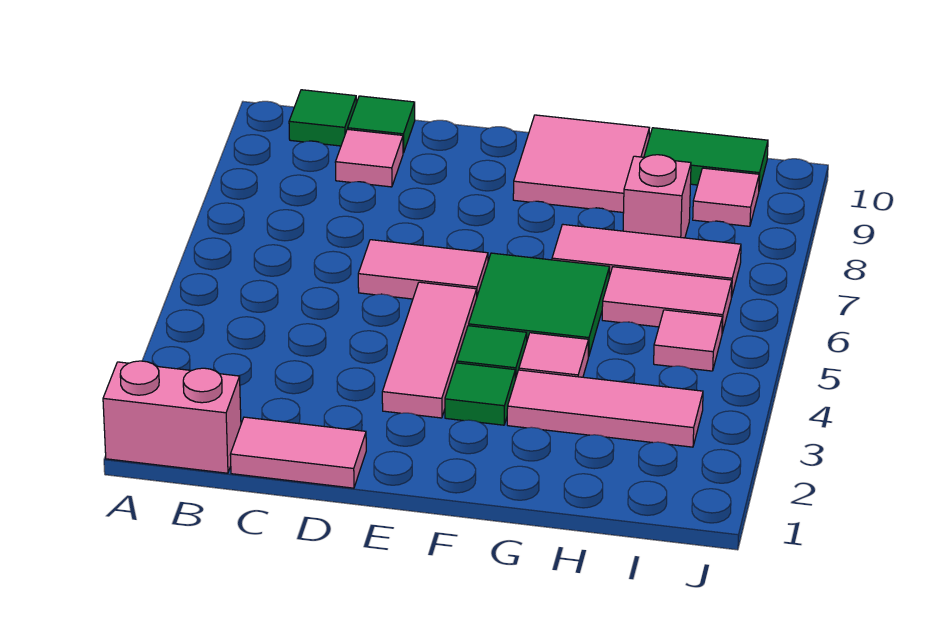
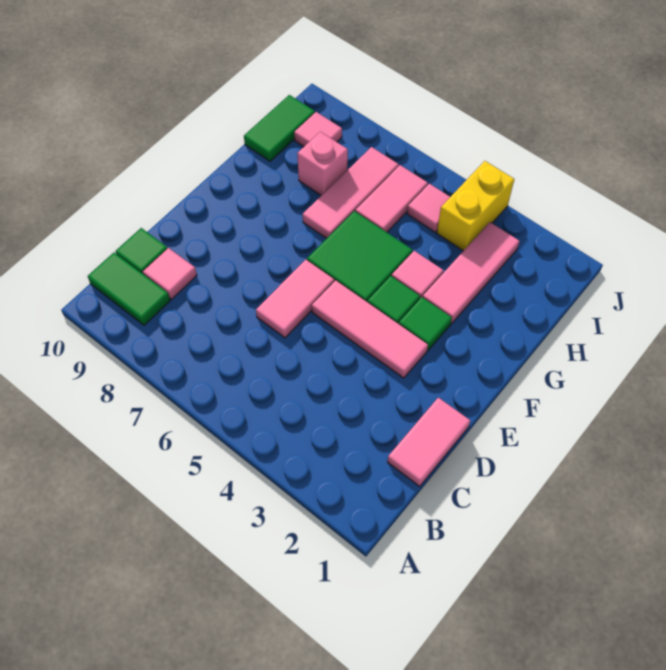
pink 1x2 brick [103,361,241,473] -> none
green 1x1 tile [289,90,356,146] -> green 1x2 tile [88,253,170,325]
pink 2x2 tile [513,115,649,213] -> none
none -> yellow 1x2 brick [437,161,514,251]

